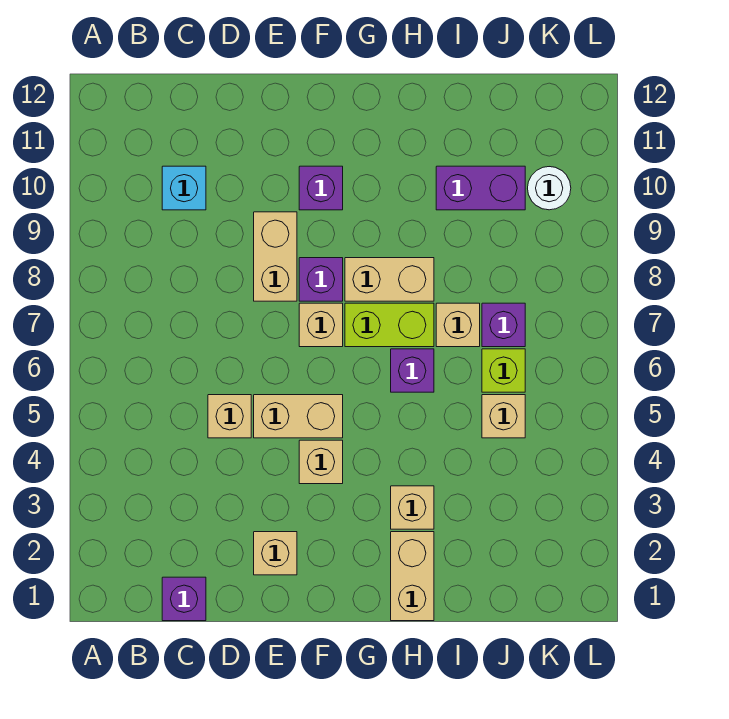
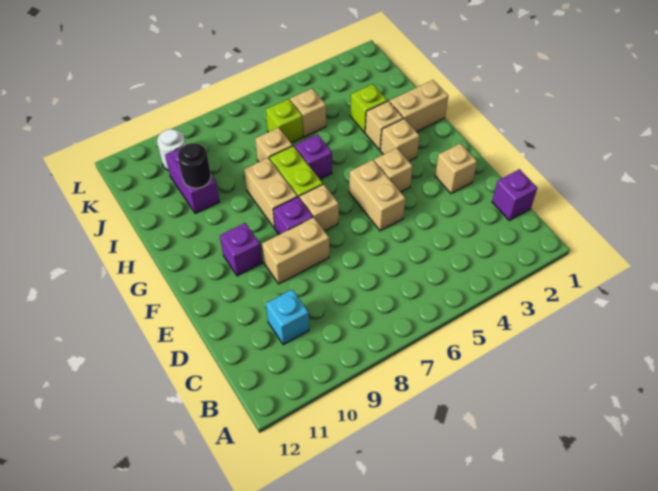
tan 1x1 brick [208,395,251,438] -> tan 1x1 brick moved to [380,118,420,161]
none -> lime 1x1 brick [350,84,387,132]
none -> black 1x1 round brick [178,143,211,188]
purple 1x1 brick [482,303,525,347] -> none

